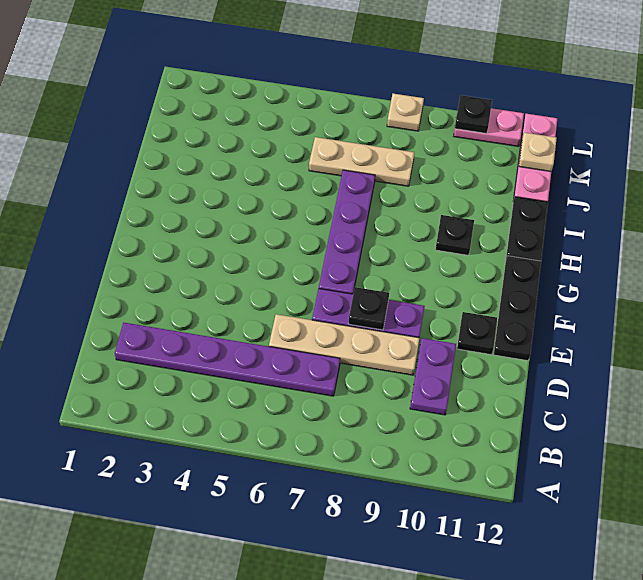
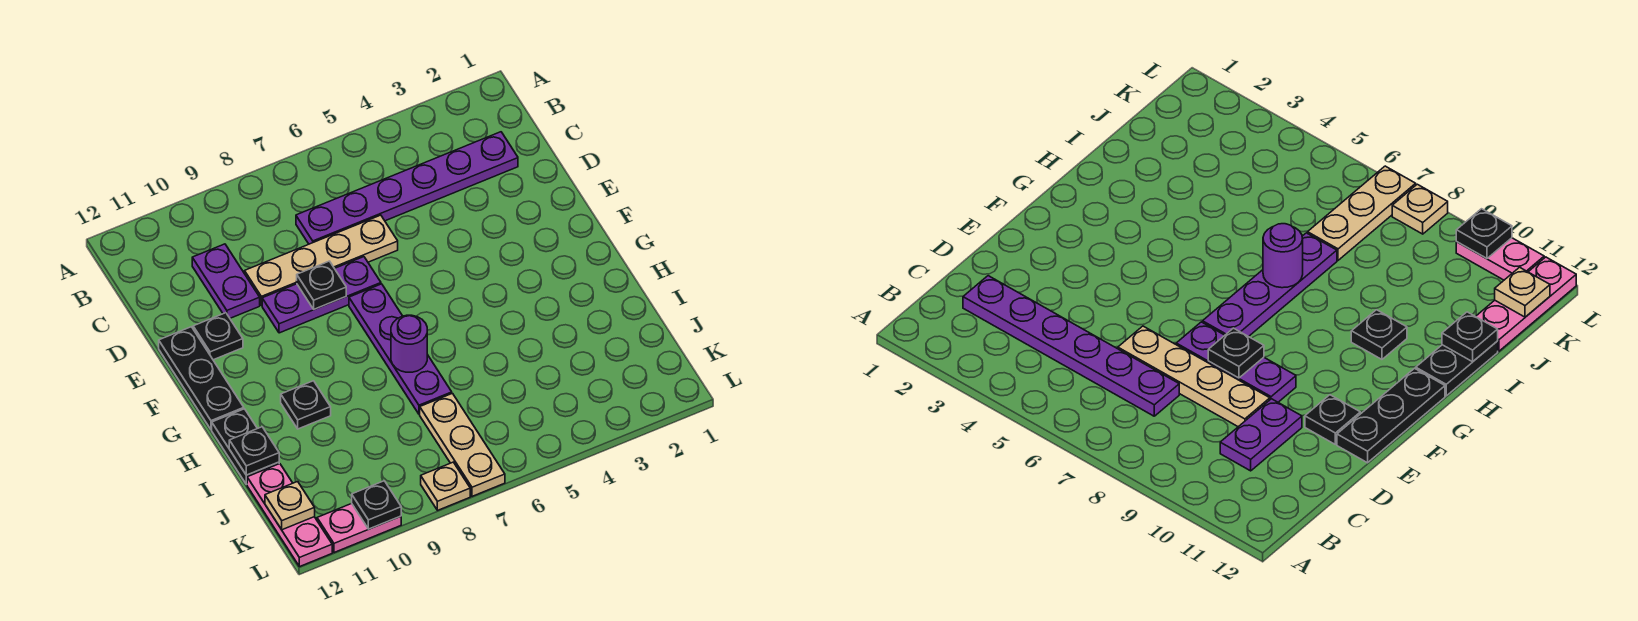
none -> purple 1x1 round brick [391,315,427,372]
none -> black 1x1 plate [229,427,279,475]
tan 1x3 plate [309,137,414,186] -> tan 1x3 plate turned to [420,393,505,496]

